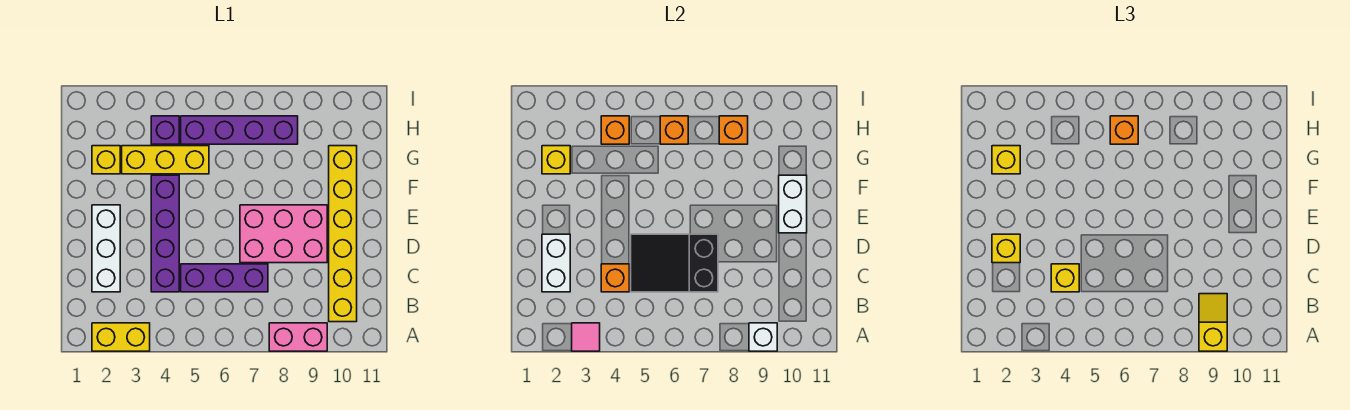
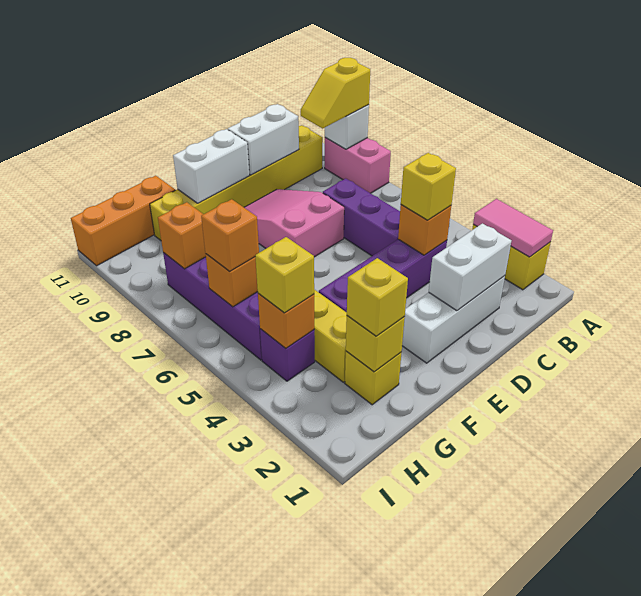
pink 1x1 tile [572,323,600,351] -> pink 1x2 tile [473,199,553,257]
black 2x3 slope [631,234,718,292] -> none
none -> white 1x2 brick [228,104,299,175]
yellow 1x1 brick [992,234,1020,263] -> yellow 1x1 brick moved to [255,237,314,313]
pink 2x3 brick [240,205,327,263] -> pink 2x3 slope [244,189,344,257]
none -> orange 1x3 brick [71,176,175,266]

